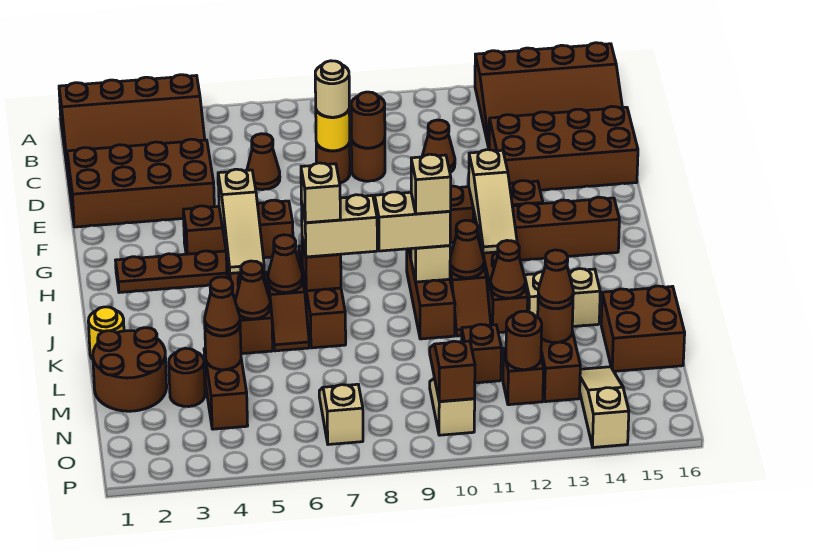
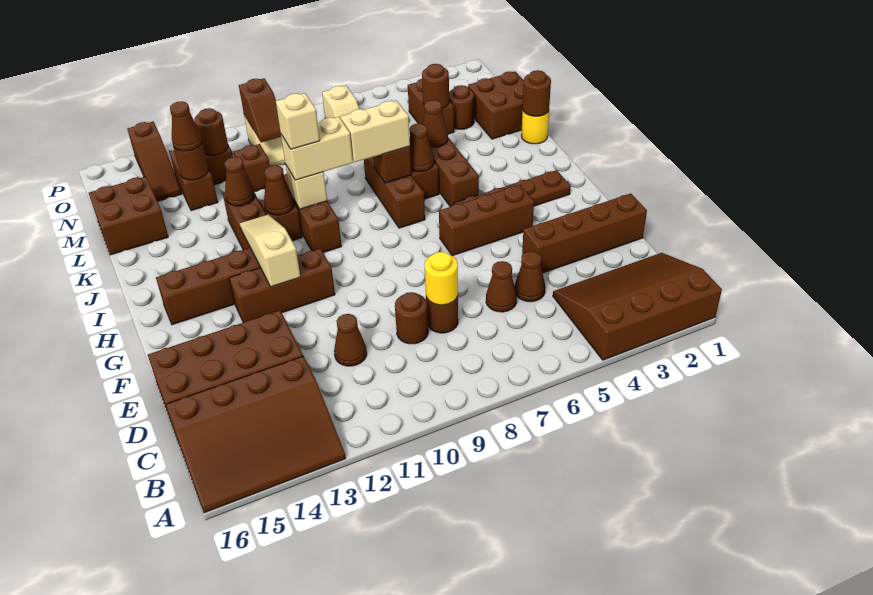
brown 3x4 slope [475,43,622,148] -> brown 3x4 slope turned to [166,356,346,513]
brown 2x4 brick [67,139,214,227] -> brown 1x4 brick [522,193,647,273]
tan 1x1 round brick [315,61,349,117] -> none
brown 1x1 round brick [351,92,385,148] -> brown 1x1 round brick moved to [523,70,551,116]
tan 1x3 slope [218,169,264,273] -> none
tan 1x1 brick [301,163,340,223] -> none
tan 1x2 brick [524,269,600,327] -> none
brown 2x2 round brick [93,328,167,411] -> brown 2x2 brick [468,71,524,139]
brown 1x1 cone [205,277,240,336] -> brown 1x1 cone moved to [515,251,545,302]
tan 1x3 slope [580,367,629,447] -> brown 1x3 slope [127,122,182,201]

